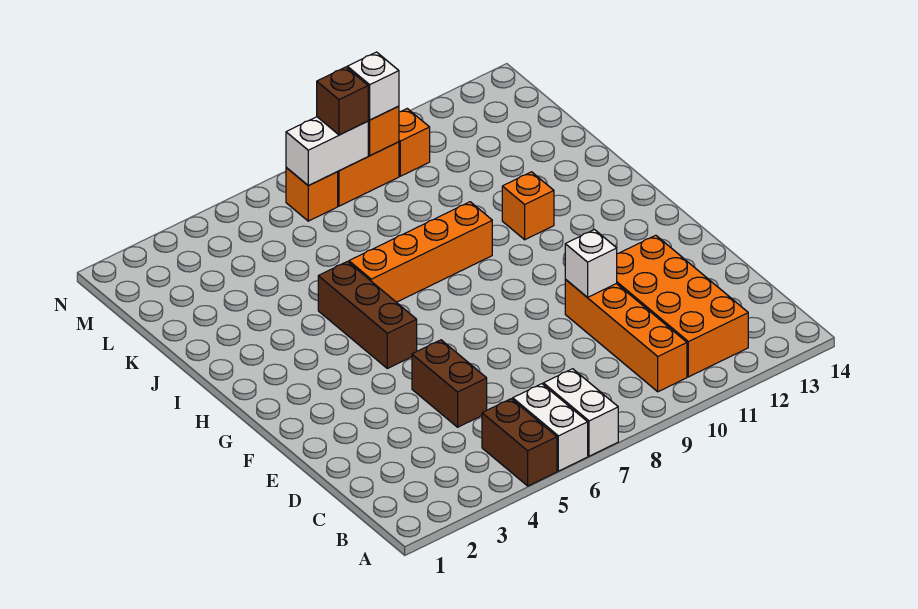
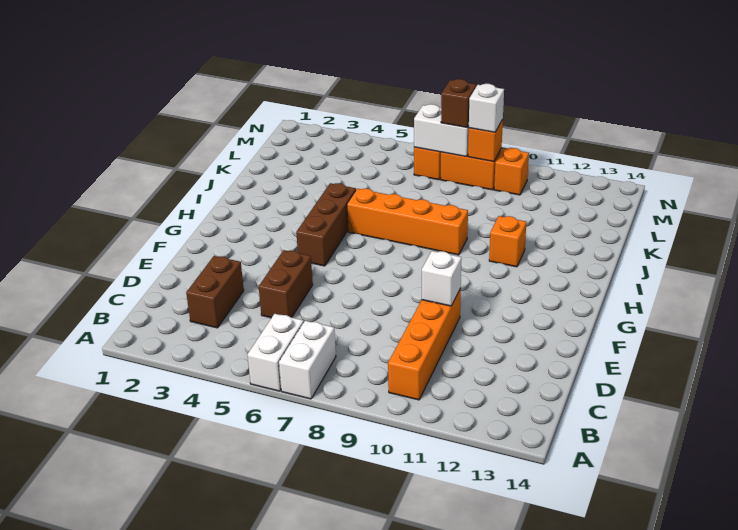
brown 1x2 brick [482,399,557,486] -> brown 1x2 brick moved to [186,256,244,328]
orange 2x4 brick [617,235,748,377] -> none

